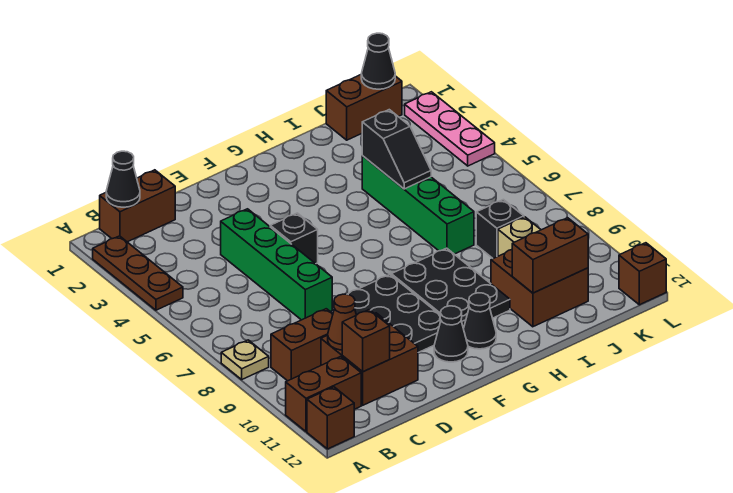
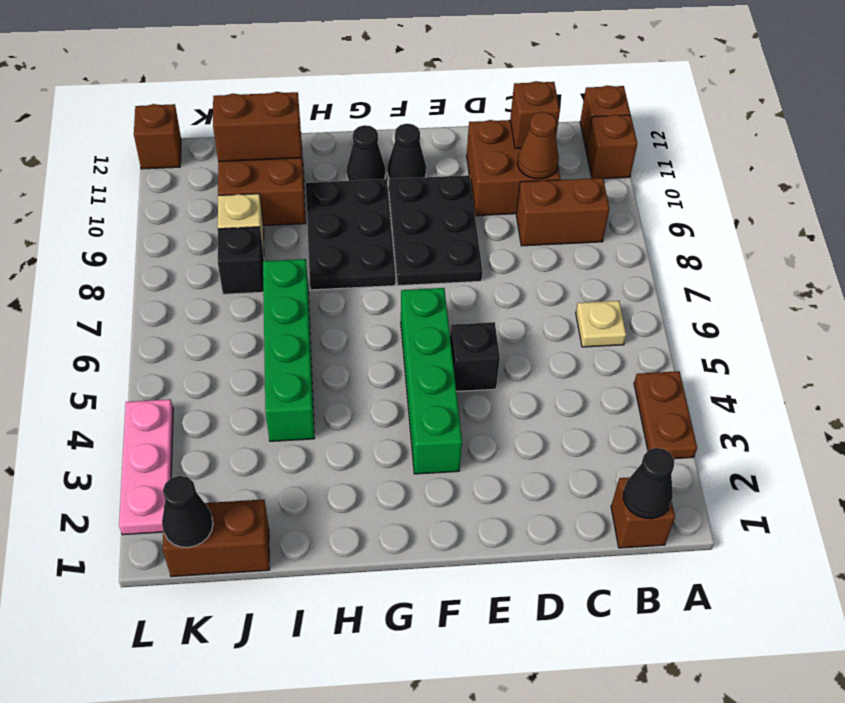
brown 1x3 plate [93,236,183,310] -> brown 1x2 plate [634,371,697,459]
tan 1x1 plate [221,340,269,379] -> tan 1x1 plate moved to [576,301,626,347]
brown 1x2 brick [286,357,361,432] -> brown 1x1 brick [586,115,637,179]
brown 1x2 brick [100,170,175,242] -> brown 1x1 brick [611,477,675,548]
green 1x4 brick [221,209,332,320] -> green 1x4 brick moved to [401,288,462,474]
black 1x2 slope [362,110,431,189] -> none

